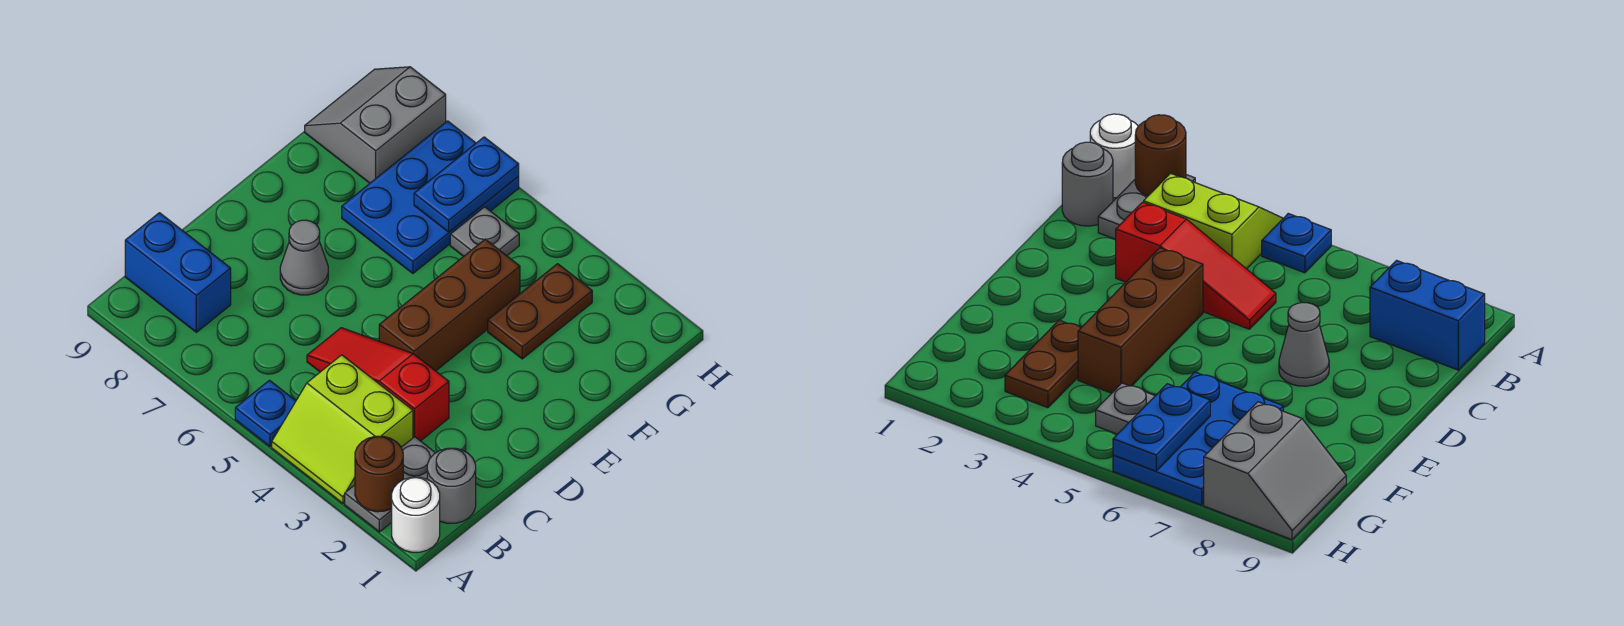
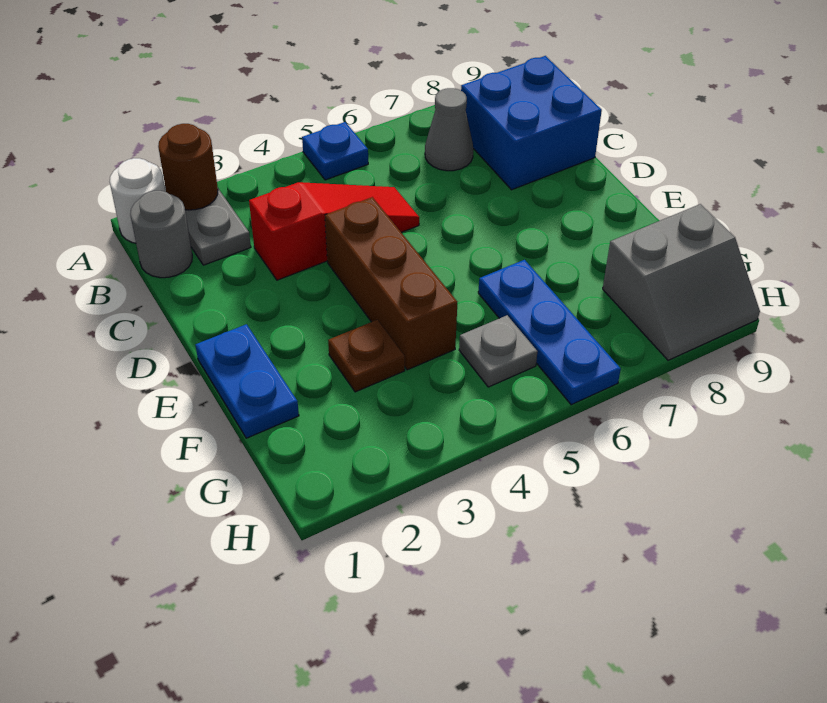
lime 2x2 slope [272,355,413,503] -> none
blue 1x2 brick [125,213,231,332] -> blue 2x2 brick [461,56,602,190]
grey 1x1 cone [280,220,328,295] -> grey 1x1 cone moved to [425,88,473,171]
brown 1x2 plate [488,264,592,359] -> brown 1x1 plate [328,320,405,392]
blue 2x3 plate [342,121,519,274] -> blue 1x3 plate [478,260,621,405]
blue 1x2 plate [414,137,519,232] -> blue 1x2 plate moved to [196,324,299,438]
grey 2x2 slope [305,67,446,183] -> grey 2x2 slope turned to [603,204,760,360]

